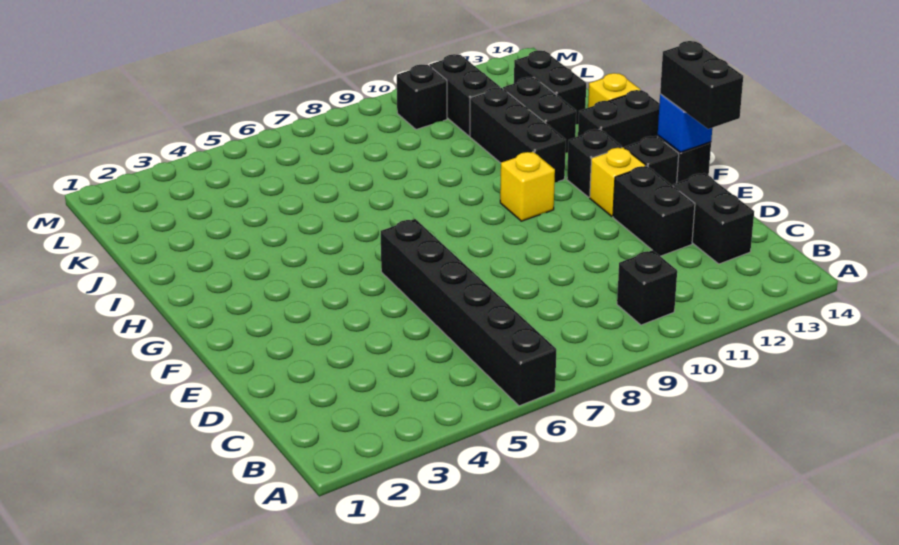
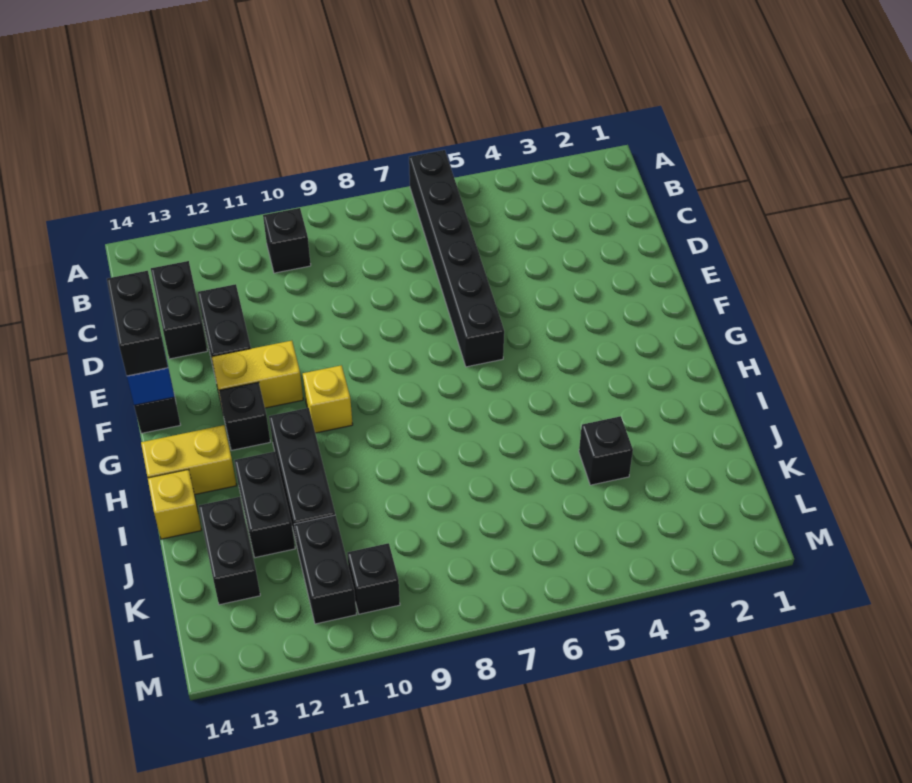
yellow 1x1 brick [590,147,646,216] -> yellow 1x2 brick [212,341,303,411]
black 1x1 brick [625,136,679,186] -> black 1x1 brick moved to [579,416,633,485]
black 1x2 brick [578,90,660,148] -> yellow 1x2 brick [141,425,237,495]

